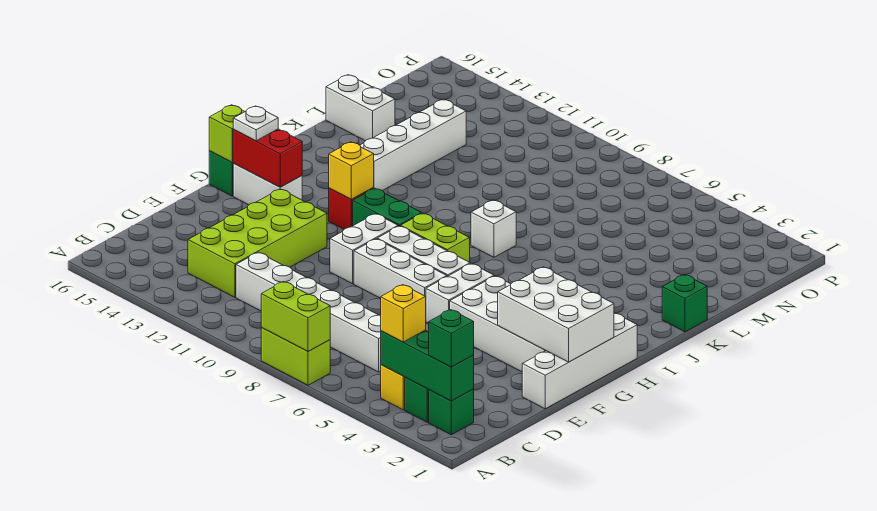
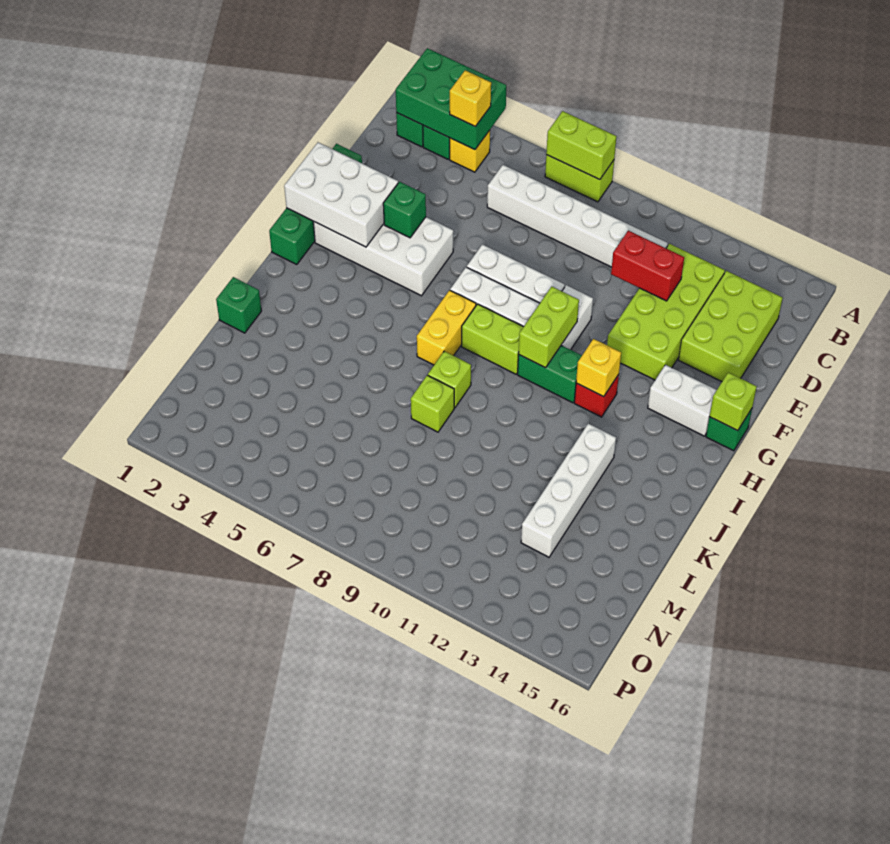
green 1x3 brick [381,330,474,401] -> green 2x3 brick [396,48,506,150]
green 1x1 brick [429,310,474,367] -> green 1x1 brick moved to [383,182,426,238]
none -> lime 2x3 brick [679,271,783,382]
white 1x4 brick [522,313,637,409] -> green 1x4 brick [269,144,362,265]
white 1x2 brick [426,263,494,323] -> none
none -> lime 1x2 brick [518,287,579,368]
red 1x2 brick [233,129,302,187] -> red 1x2 brick moved to [611,231,684,301]
white 1x1 plate [233,106,278,141] -> none
none -> yellow 1x2 brick [417,290,476,365]
white 1x1 brick [471,200,516,257] -> lime 1x1 brick [428,351,471,408]
none -> lime 1x1 brick [411,375,454,432]
white 1x2 brick [326,75,395,141] -> none

